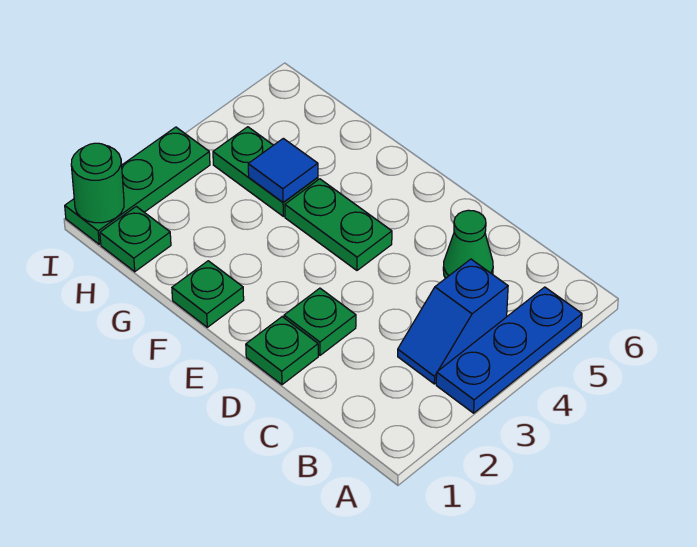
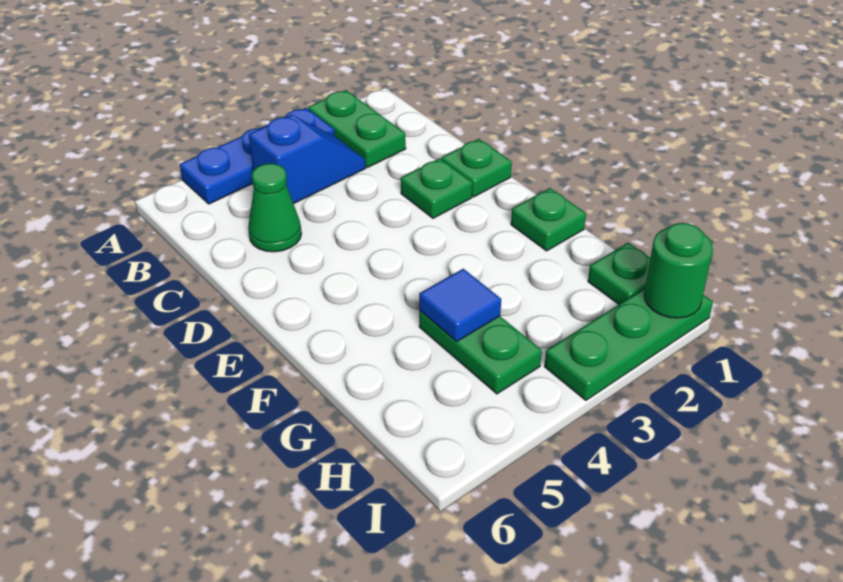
green 1x2 plate [285,179,392,270] -> green 1x2 plate moved to [308,90,406,167]

